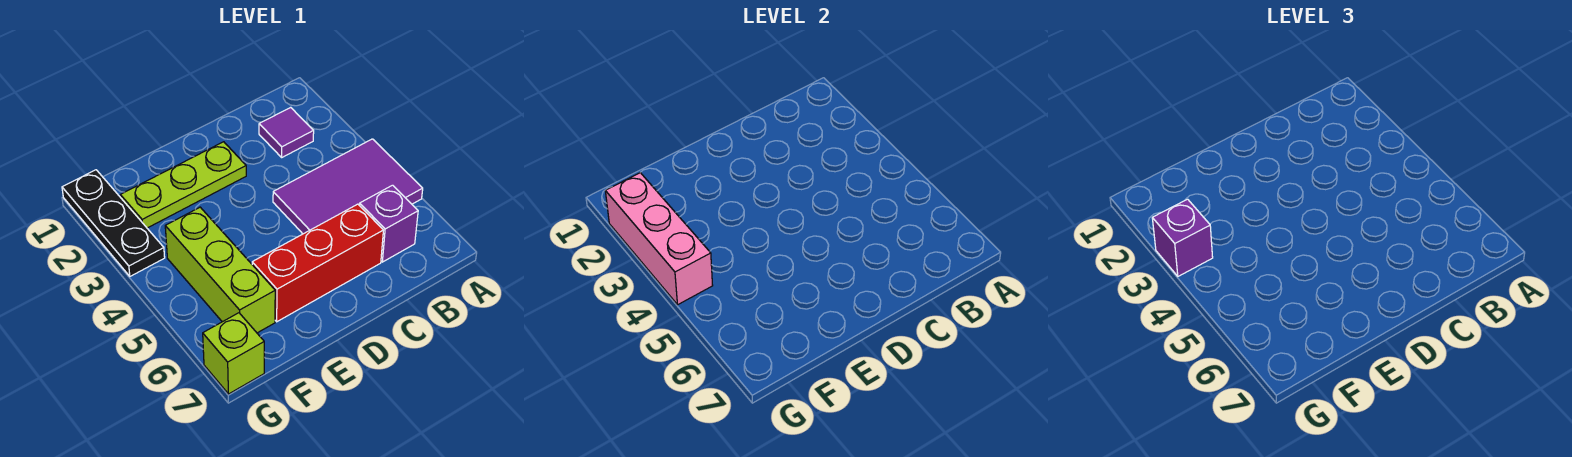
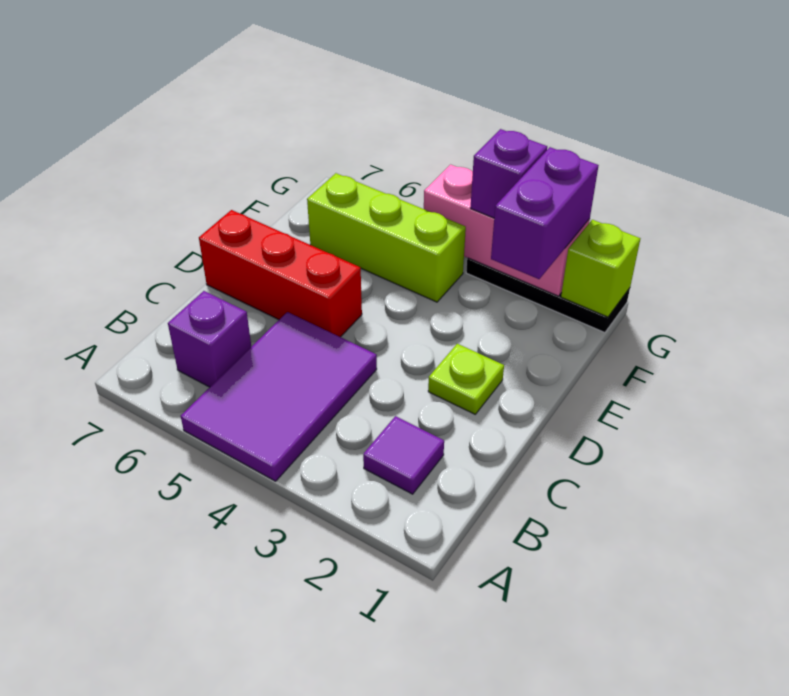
red 1x3 brick [252,204,383,322] -> red 1x3 brick turned to [199,210,362,337]
lime 1x3 plate [120,142,246,228] -> lime 1x1 plate [428,344,504,414]
none -> purple 1x2 brick [491,147,599,279]
lime 1x1 brick [203,313,264,394] -> lime 1x1 brick moved to [561,220,640,317]

